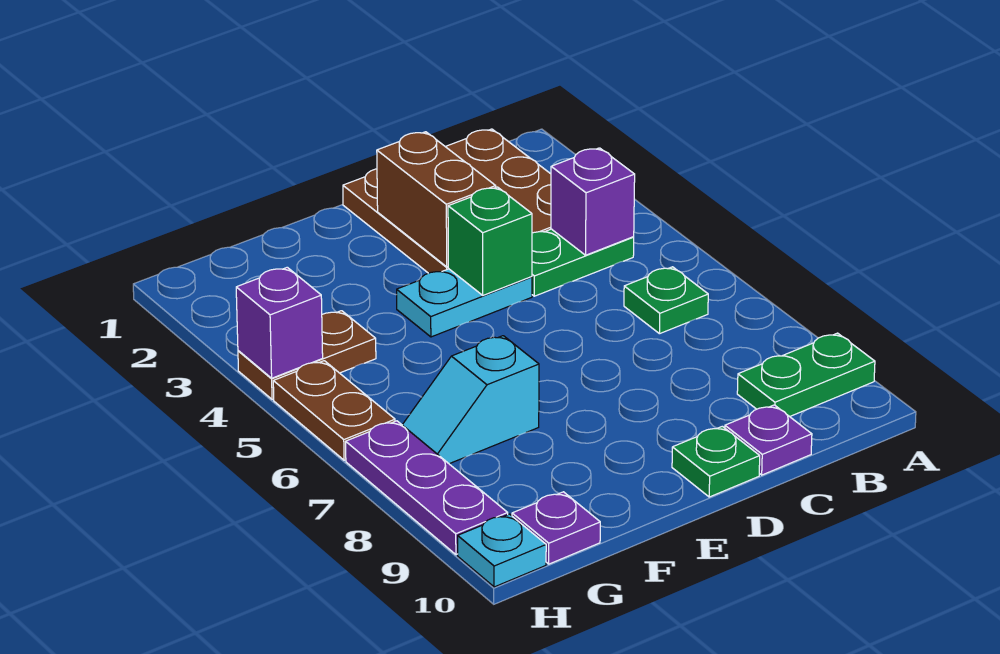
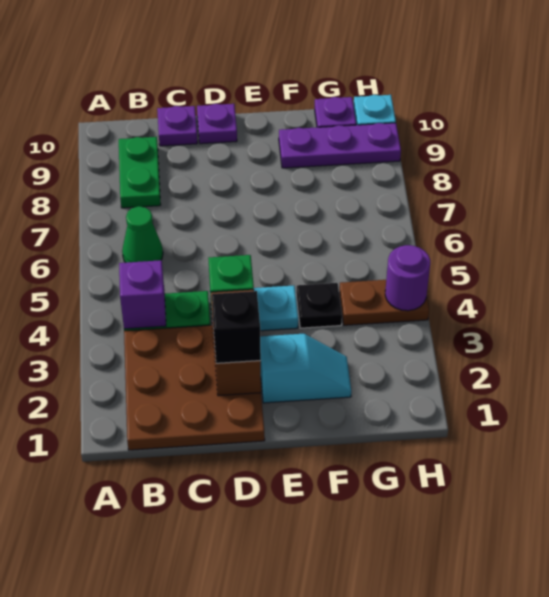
green 1x2 plate [737,333,875,417] -> green 1x2 plate turned to [119,137,161,208]
green 1x1 plate [624,267,708,334] -> green 1x1 cone [122,206,163,263]
none -> black 1x1 brick [212,291,261,363]
green 1x1 plate [672,426,760,497] -> purple 1x1 plate [197,104,237,144]
none -> black 1x1 plate [296,283,342,328]
cyan 1x2 slope [403,336,539,464] -> cyan 1x2 slope moved to [260,334,351,403]
purple 1x1 brick [236,267,323,378] -> purple 1x1 round brick [385,245,430,311]
brown 1x2 plate [273,361,395,460] -> none
purple 1x3 plate [346,421,508,555] -> purple 1x3 plate turned to [279,123,401,168]

